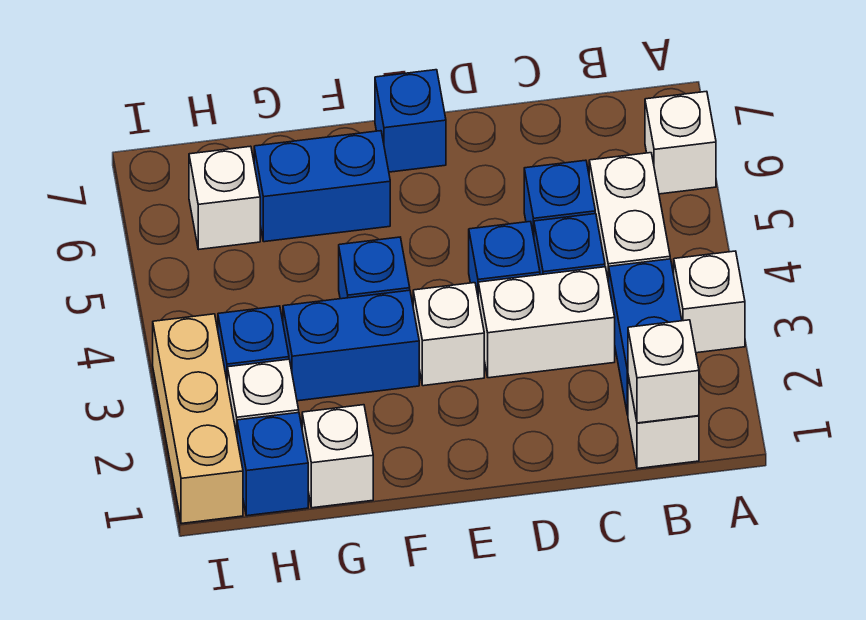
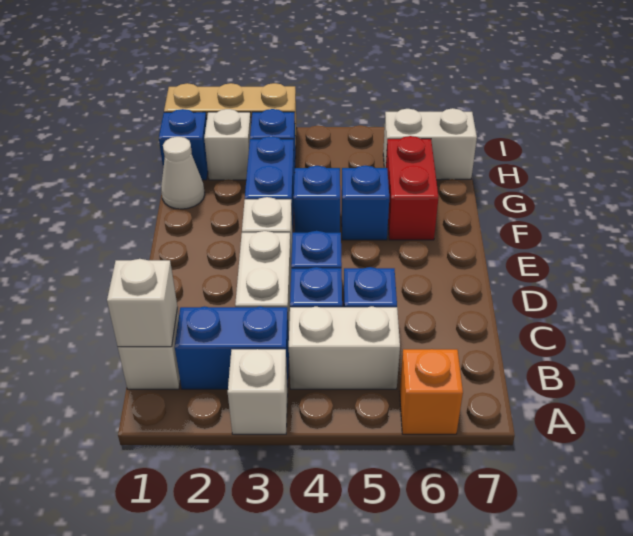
white 1x1 brick [645,91,716,194] -> orange 1x1 brick [399,349,463,434]
blue 1x1 brick [375,70,446,172] -> blue 1x1 brick moved to [342,165,389,240]
blue 1x2 brick [254,131,390,242] -> red 1x2 brick [386,136,439,240]
white 1x1 brick [302,405,373,508] -> white 1x1 cone [161,137,205,209]
white 1x1 brick [189,146,260,250] -> white 1x2 brick [383,108,477,180]

